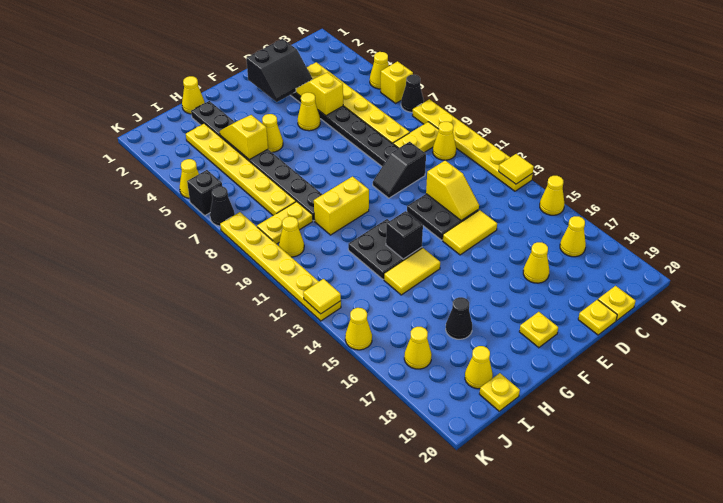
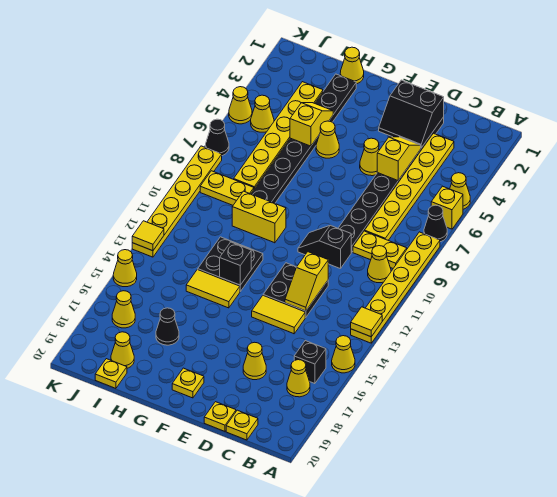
yellow 1x1 cone [279,216,304,257] -> yellow 1x1 cone moved to [251,95,274,132]
black 1x1 brick [187,170,222,215] -> black 1x1 brick moved to [294,340,326,384]

